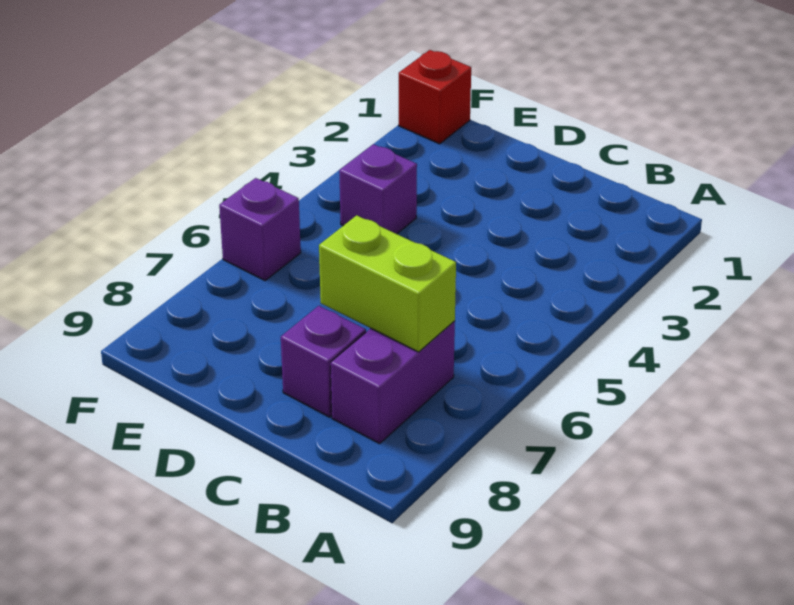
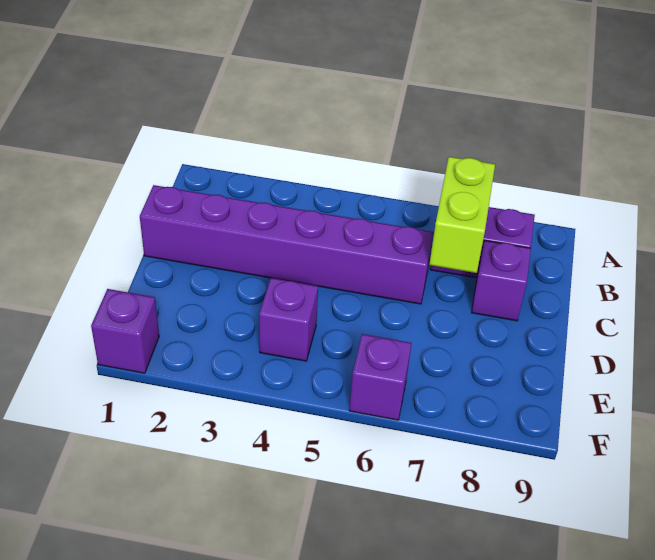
none -> purple 1x6 brick [140,185,433,304]
red 1x1 brick [399,50,471,144] -> purple 1x1 brick [91,289,159,373]

